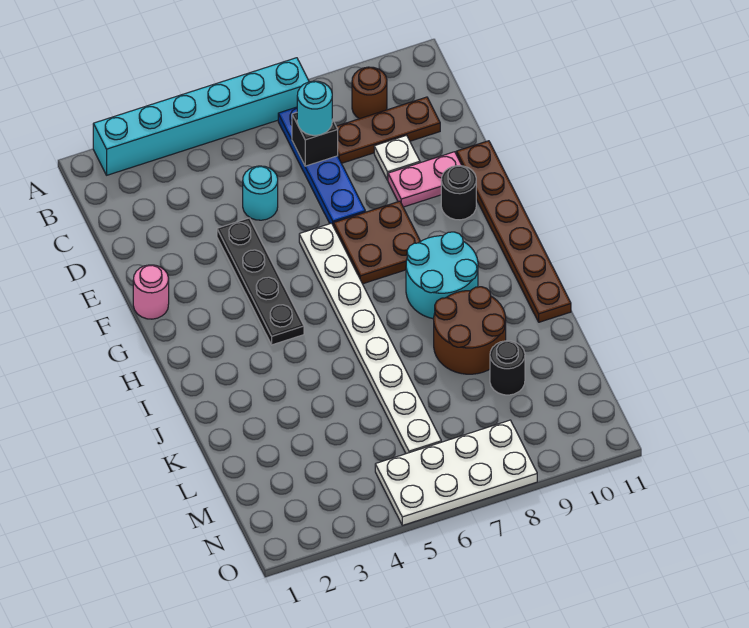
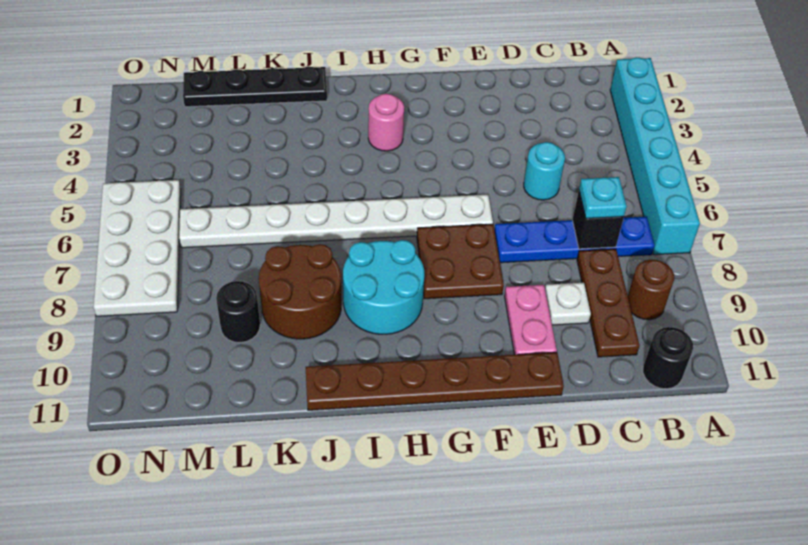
cyan 1x1 round brick [297,81,332,135] -> cyan 1x1 plate [579,177,627,218]
black 1x4 plate [217,218,304,345] -> black 1x4 plate moved to [183,66,327,107]
pink 1x1 round brick [133,265,169,319] -> pink 1x1 round brick moved to [368,94,404,151]
black 1x1 round brick [441,166,476,220] -> black 1x1 round brick moved to [643,327,693,389]

